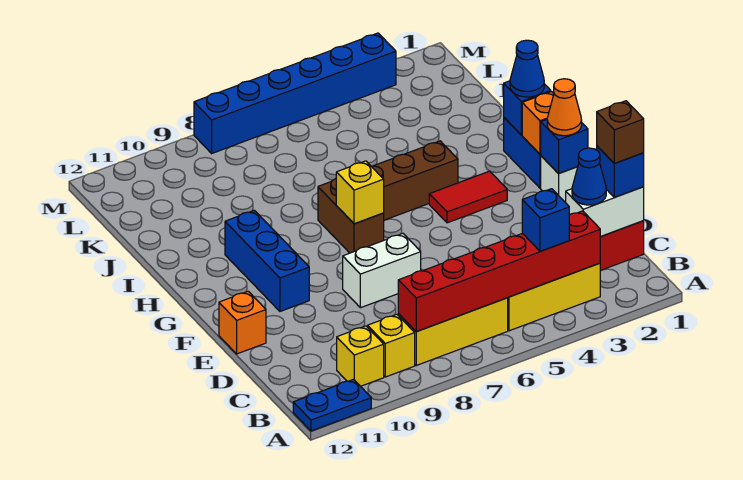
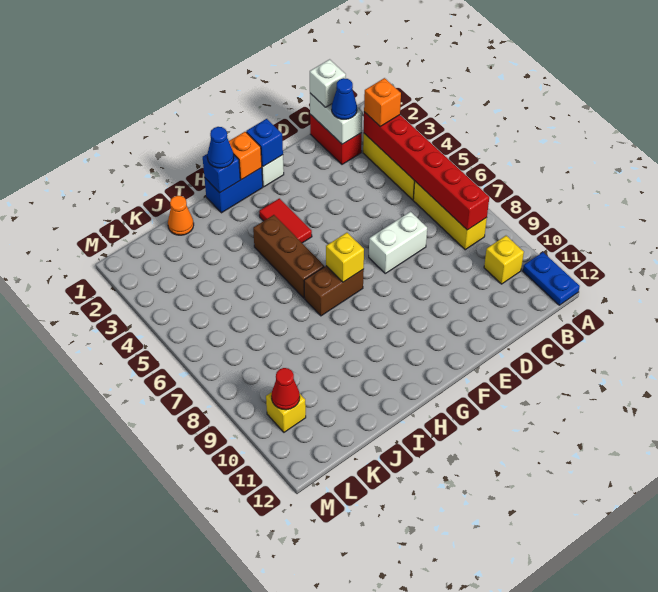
blue 1x1 brick [522,189,569,251] -> none
yellow 1x1 brick [368,314,415,377] -> yellow 1x1 brick moved to [266,392,306,432]
blue 1x1 brick [597,146,644,197] -> white 1x1 brick [310,59,346,107]
brown 1x1 brick [597,101,644,163] -> none
white 1x2 brick [343,234,421,308] -> white 1x2 brick turned to [369,212,427,273]
orange 1x1 brick [219,291,266,354] -> orange 1x1 brick moved to [364,78,401,127]
orange 1x1 cone [547,79,582,136] -> orange 1x1 cone moved to [168,196,194,235]
blue 1x3 brick [225,210,309,311] -> none
none -> red 1x1 cone [271,368,300,410]
blue 1x6 brick [194,33,396,153] -> none

